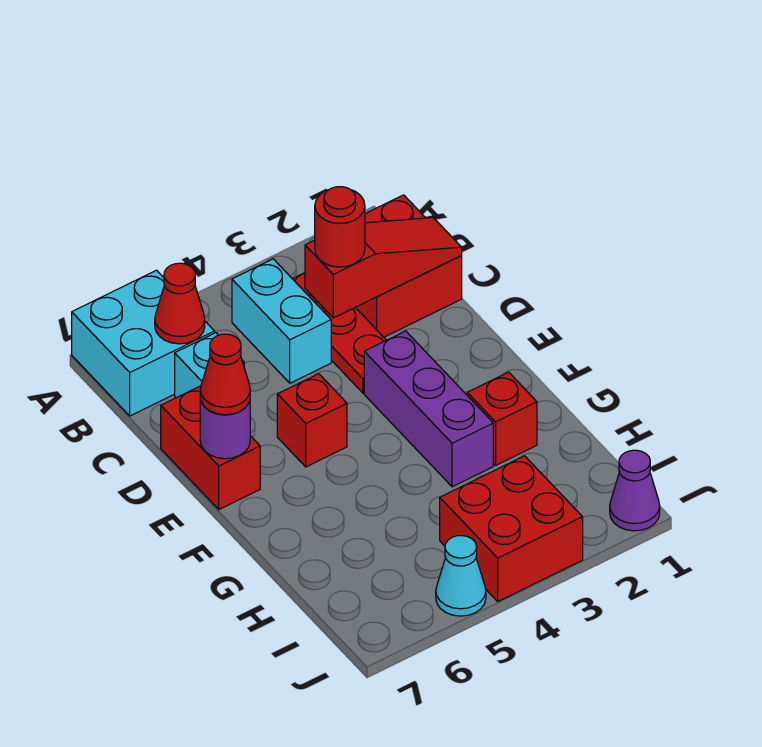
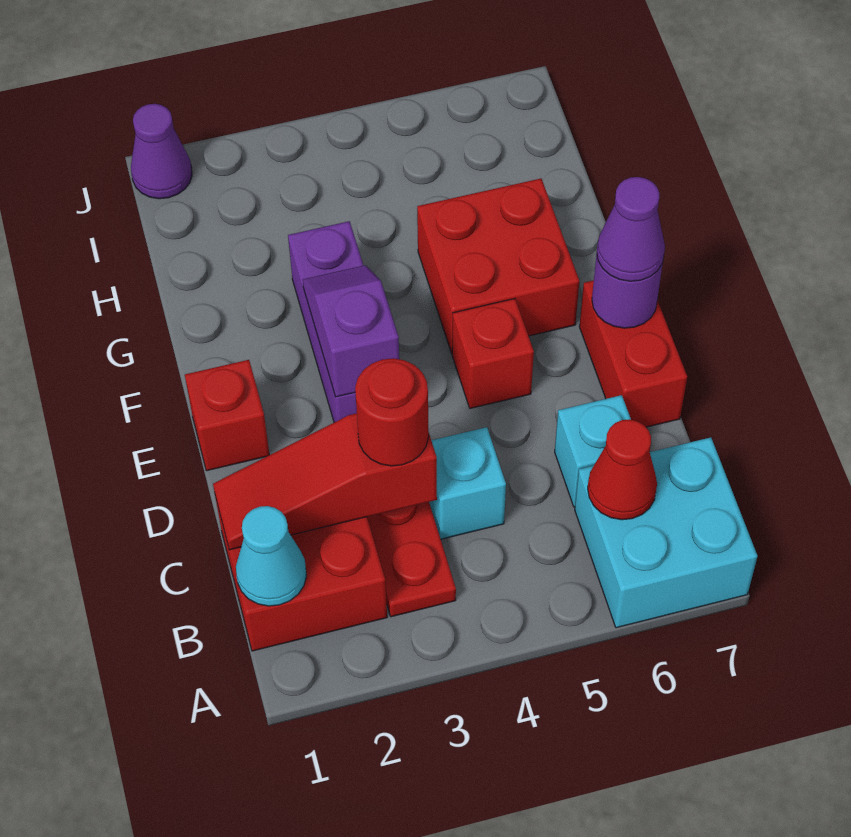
cyan 1x2 brick [232,259,331,383] -> cyan 1x1 brick [429,427,506,539]
none -> purple 1x2 slope [303,265,399,397]
red 1x1 cone [200,334,250,415] -> purple 1x1 cone [597,177,665,281]
red 1x1 brick [467,372,537,465] -> red 1x1 brick moved to [185,360,269,471]
red 2x2 brick [440,456,583,601] -> red 2x2 brick moved to [417,179,579,353]
cyan 1x1 cone [436,536,486,616] -> cyan 1x1 cone moved to [236,506,306,606]

